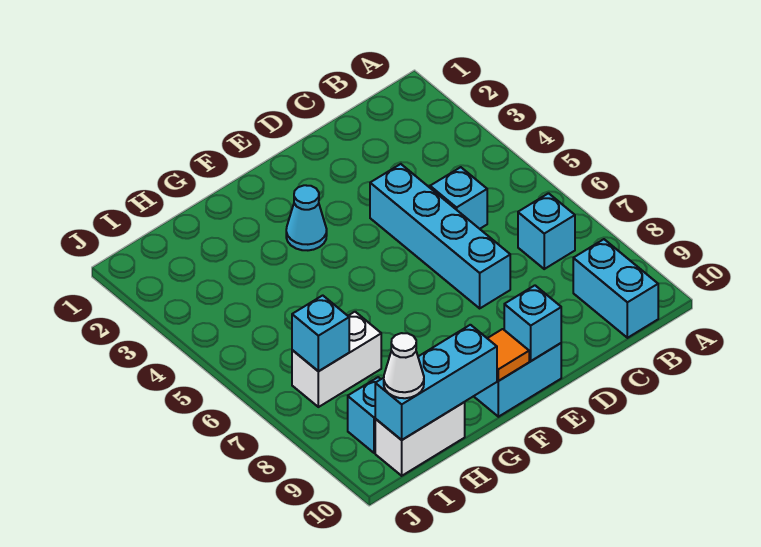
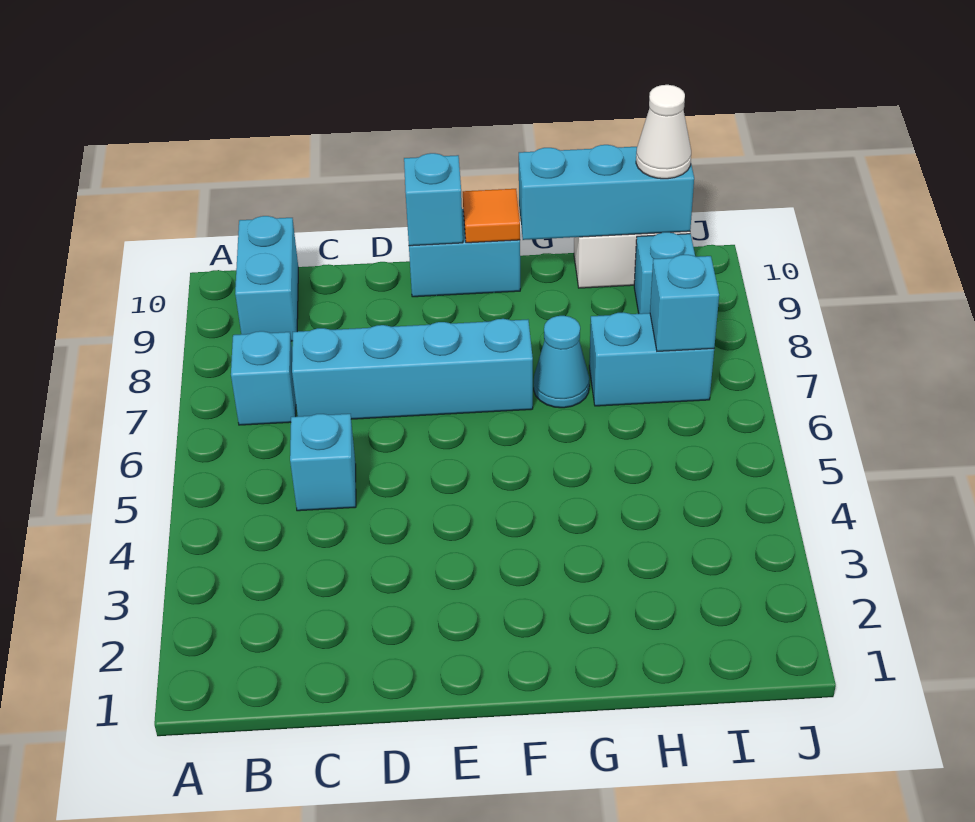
cyan 1x4 brick [370,164,510,308] -> cyan 1x4 brick turned to [292,319,533,419]
cyan 1x1 cone [286,185,327,250] -> cyan 1x1 cone moved to [534,316,589,408]
white 1x2 brick [292,312,381,407] -> cyan 1x2 brick [589,312,714,406]

